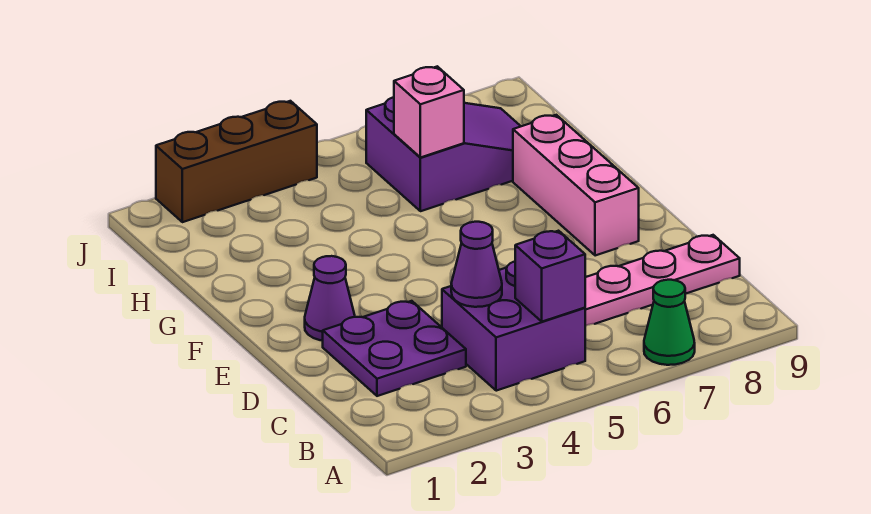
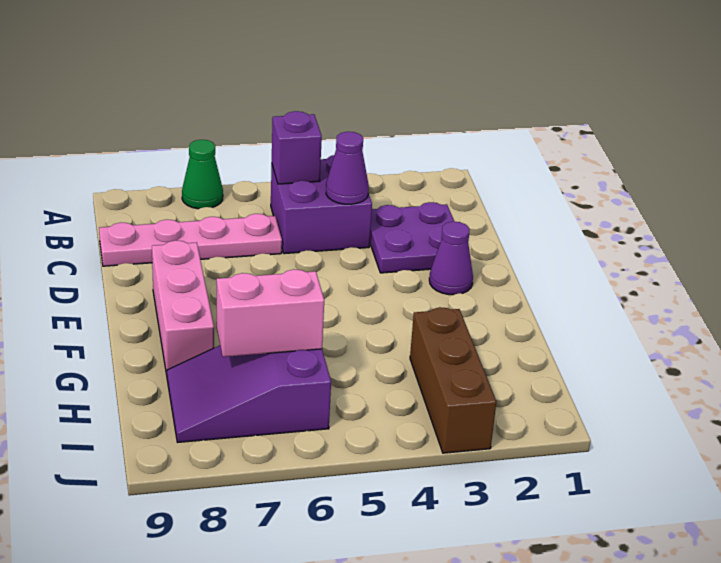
pink 1x1 brick [394,66,464,158] -> pink 1x2 brick [217,269,324,357]
brown 1x3 brick [156,101,317,222] -> brown 1x3 brick turned to [410,307,496,453]

